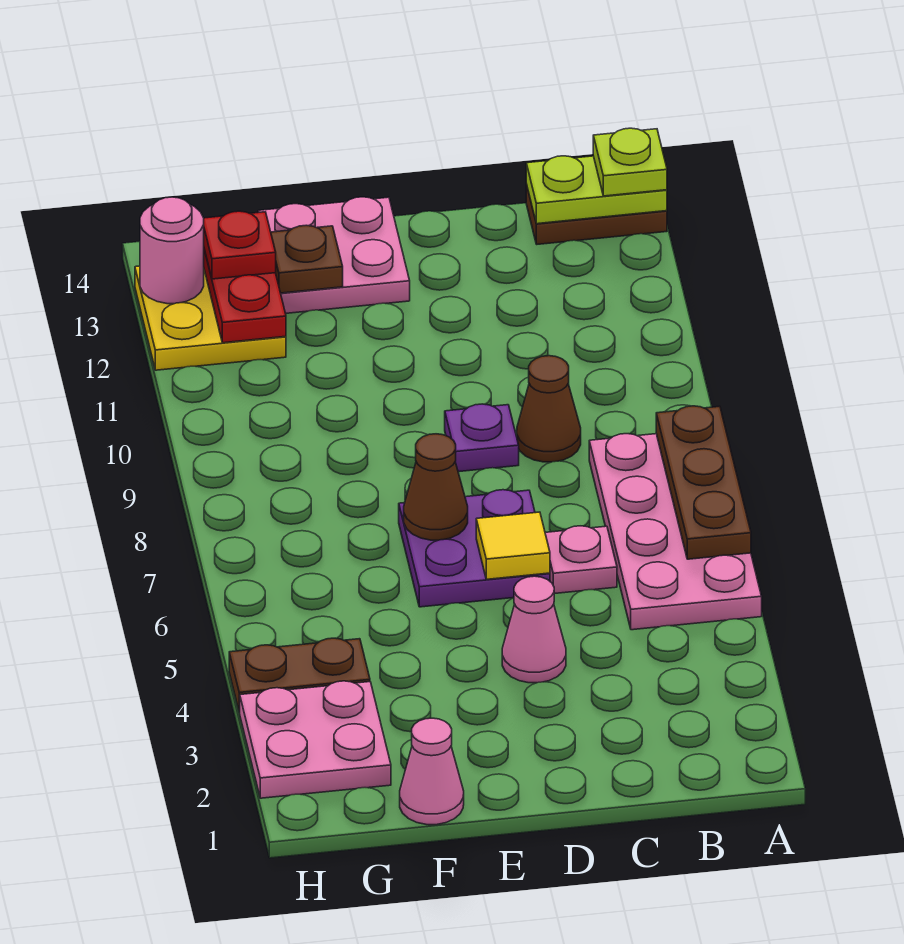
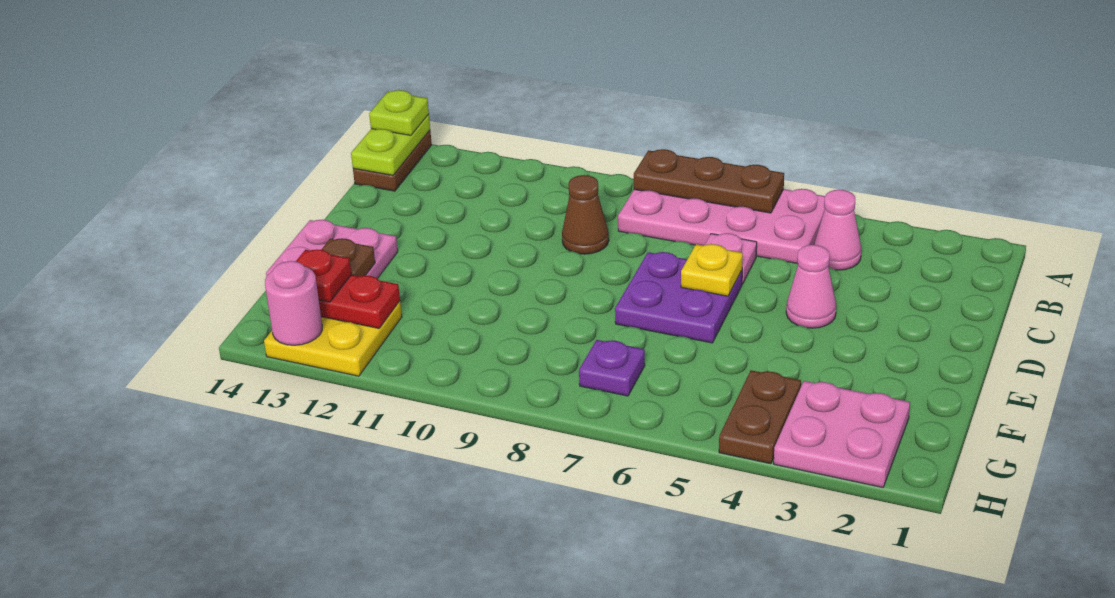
yellow 1x1 tile [476,512,550,579] -> yellow 1x1 plate [681,244,743,296]
purple 1x1 plate [445,404,519,472] -> purple 1x1 plate moved to [579,340,645,396]
brown 1x1 cone [404,434,468,540] -> none
pink 1x1 cone [400,718,464,825] -> pink 1x1 cone moved to [814,190,861,270]

